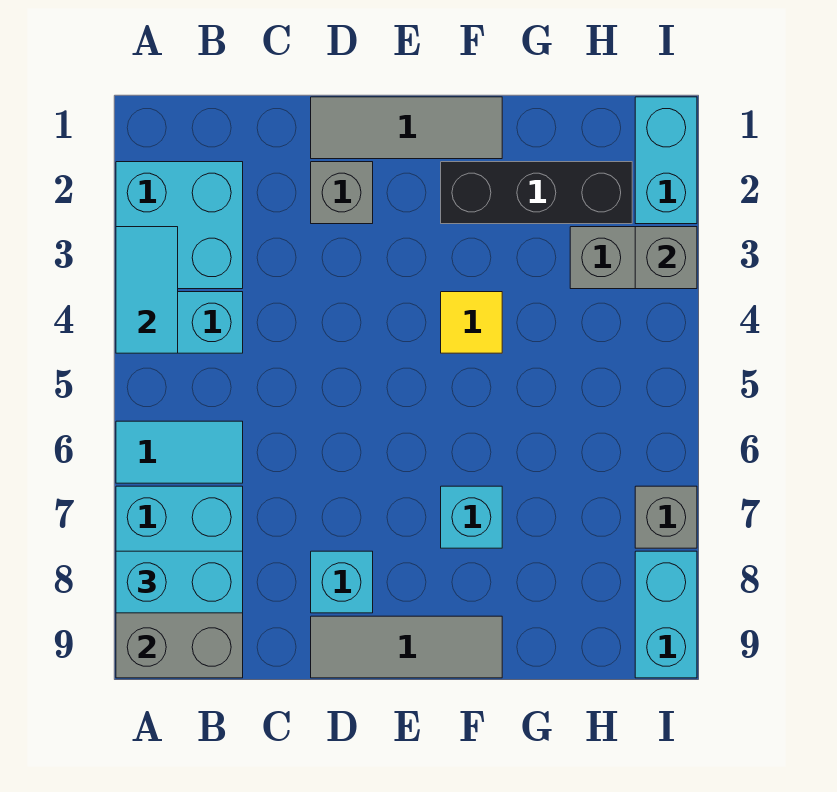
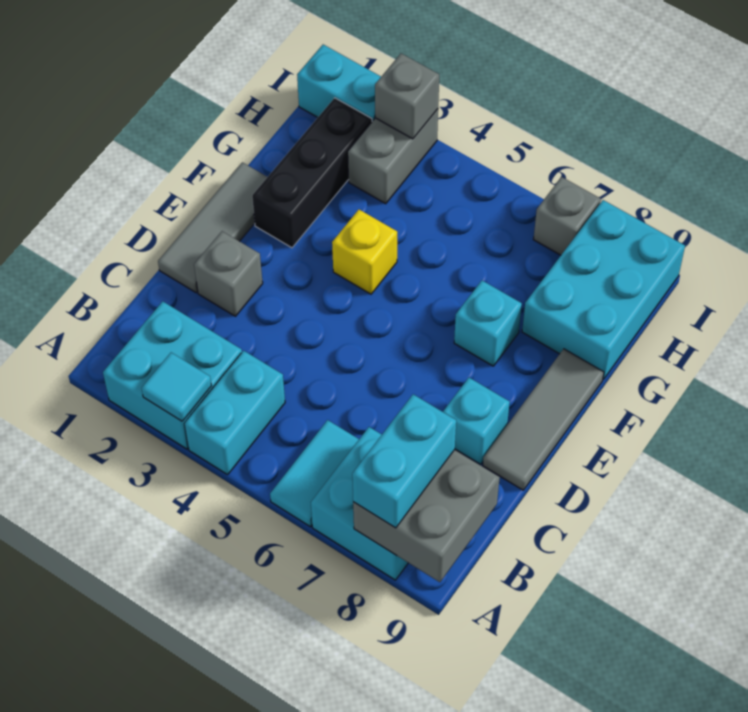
cyan 1x2 tile [116,227,178,353] -> cyan 1x1 tile [142,353,211,421]
yellow 1x1 tile [441,292,502,353] -> yellow 1x1 brick [332,210,397,294]
cyan 1x2 brick [635,551,697,678] -> cyan 2x3 brick [522,200,685,379]

